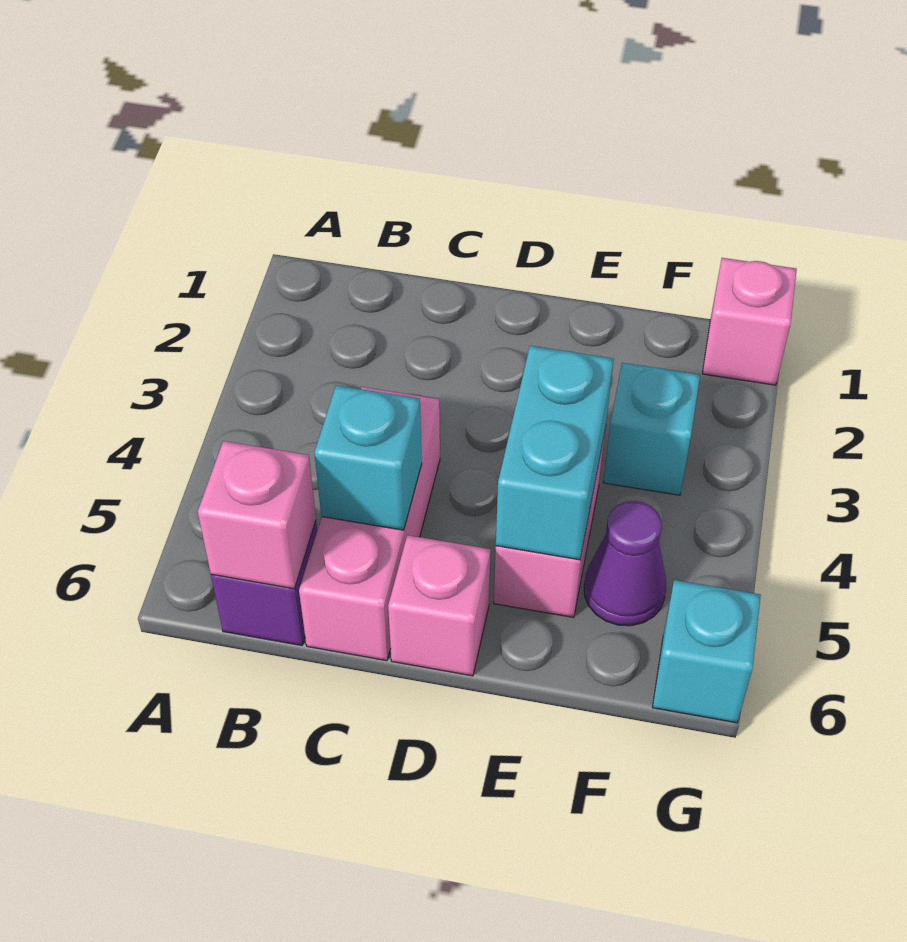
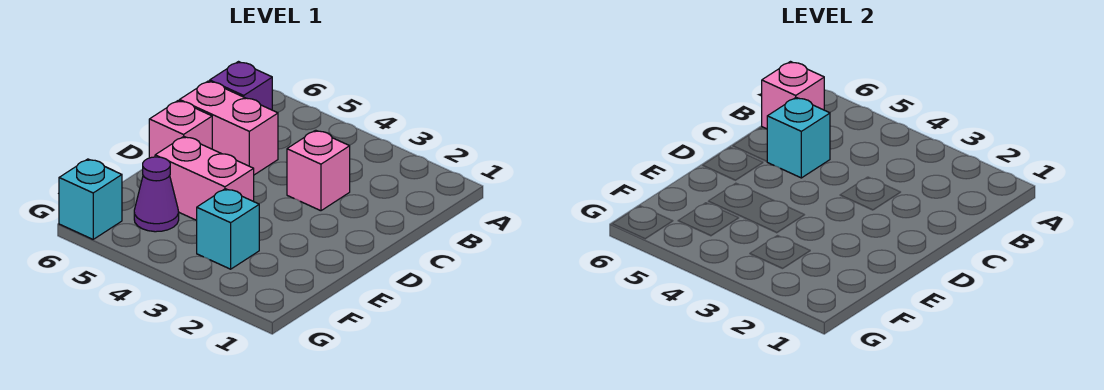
pink 1x3 brick [299,387,440,661] -> pink 1x2 brick [180,81,278,175]
cyan 1x2 brick [496,346,614,560] -> none
pink 1x1 brick [702,258,797,385] -> pink 1x1 brick moved to [287,130,350,211]

